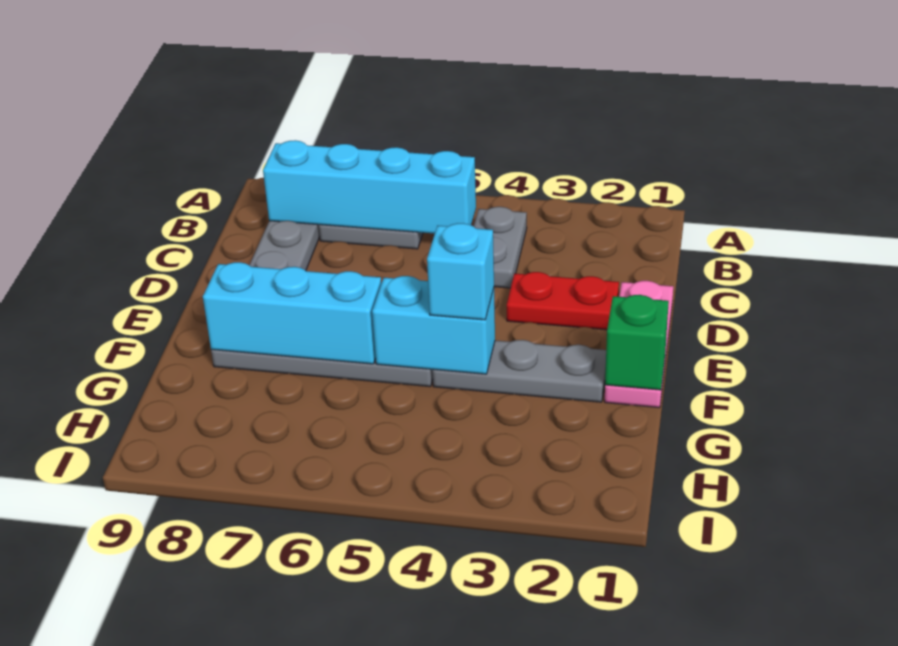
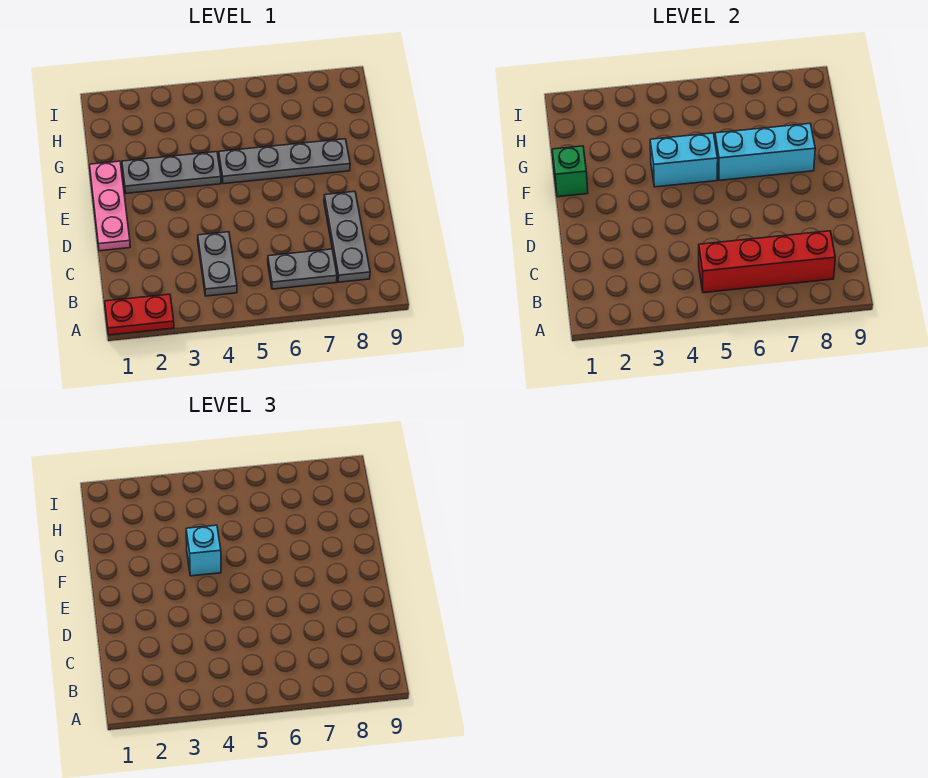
cyan 1x4 brick [263,140,476,234] -> red 1x4 brick [699,231,835,293]
red 1x2 plate [507,272,619,330] -> red 1x2 plate moved to [105,294,174,335]

